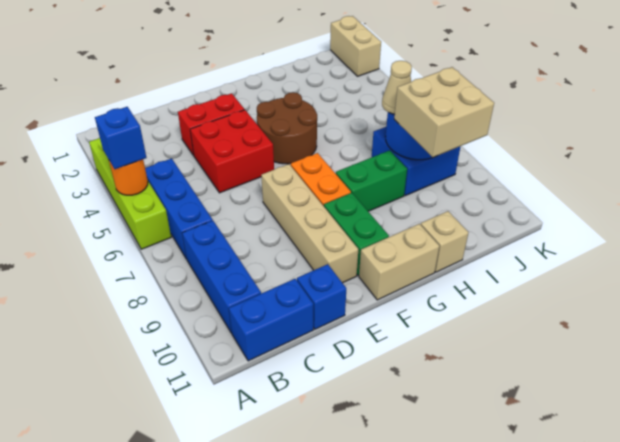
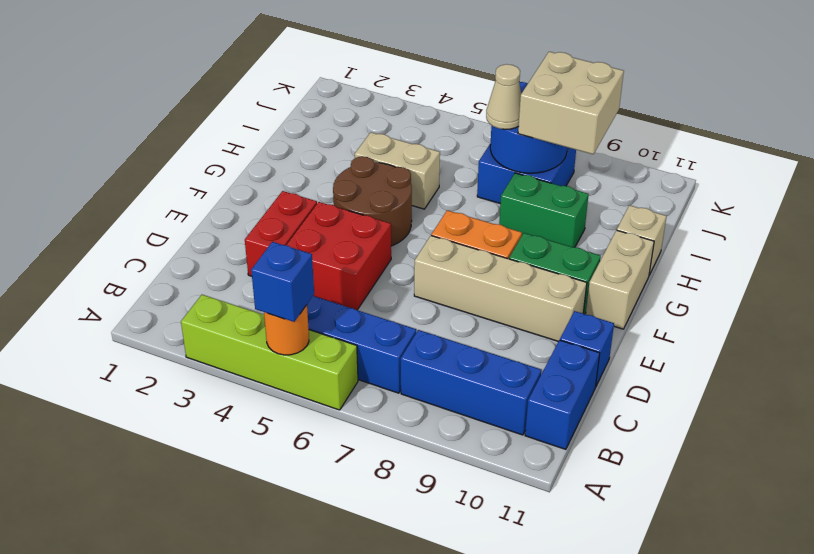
green 1x2 brick [336,150,407,211] -> green 1x2 brick turned to [499,173,589,247]
tan 1x2 brick [330,16,381,76] -> tan 1x2 brick moved to [355,132,440,209]

